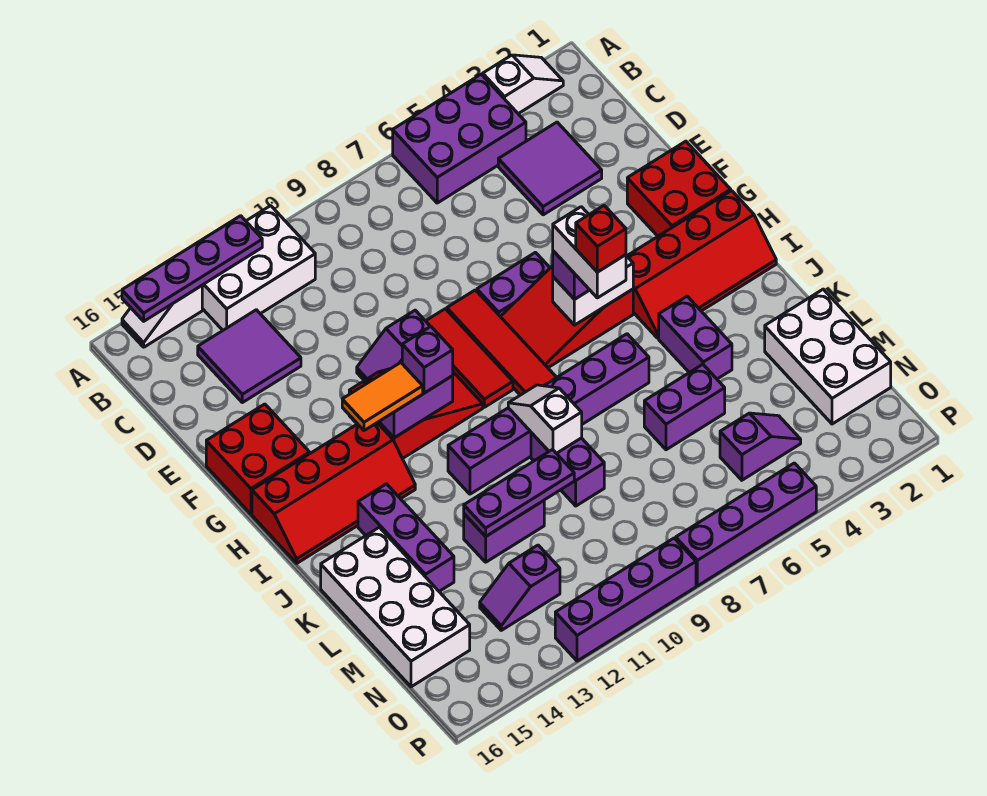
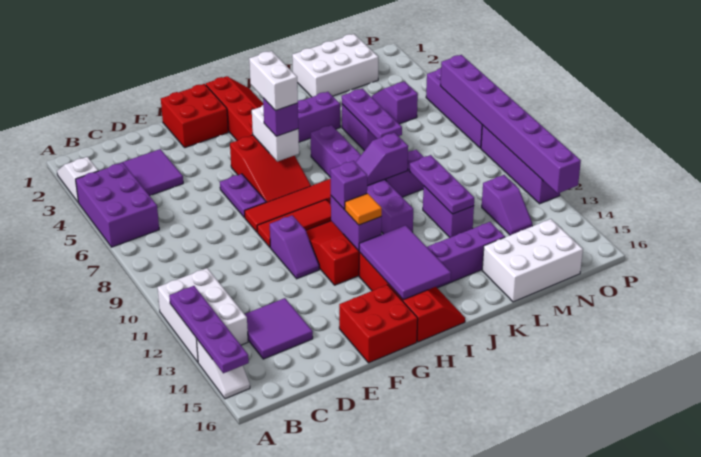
white 1x2 brick [553,207,626,298] -> white 1x2 brick turned to [249,51,298,111]
orange 1x2 tile [342,363,423,430] -> orange 1x1 tile [345,193,382,225]
none -> purple 2x3 tile [359,225,451,300]
red 1x1 brick [576,206,626,272] -> none
white 1x2 slope [508,385,582,453] -> purple 1x2 slope [355,133,408,186]
white 2x4 brick [321,527,470,687] -> white 2x3 brick [482,219,583,302]
none -> purple 1x3 plate [342,89,402,139]
none -> purple 1x8 brick [440,55,581,193]

